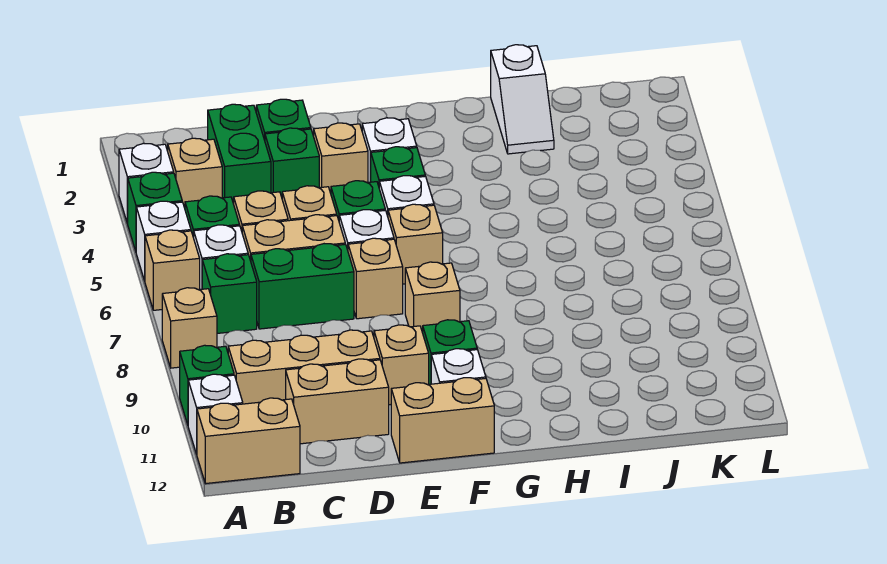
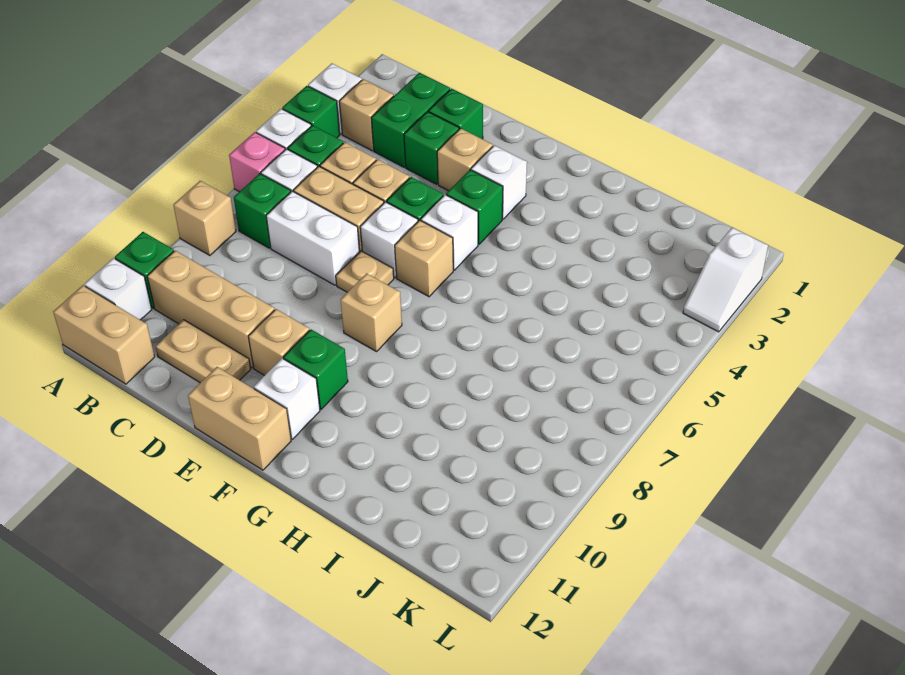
tan 1x1 brick [145,230,200,310] -> pink 1x1 brick [229,132,285,192]
green 1x2 brick [251,244,354,329] -> white 1x2 brick [266,191,359,285]
tan 1x2 brick [286,359,389,444] -> tan 1x2 plate [155,320,251,383]
tan 1x1 brick [348,238,403,319] -> tan 1x1 plate [336,251,394,292]
white 1x2 slope [491,45,554,154] -> white 1x2 slope moved to [683,227,768,332]

